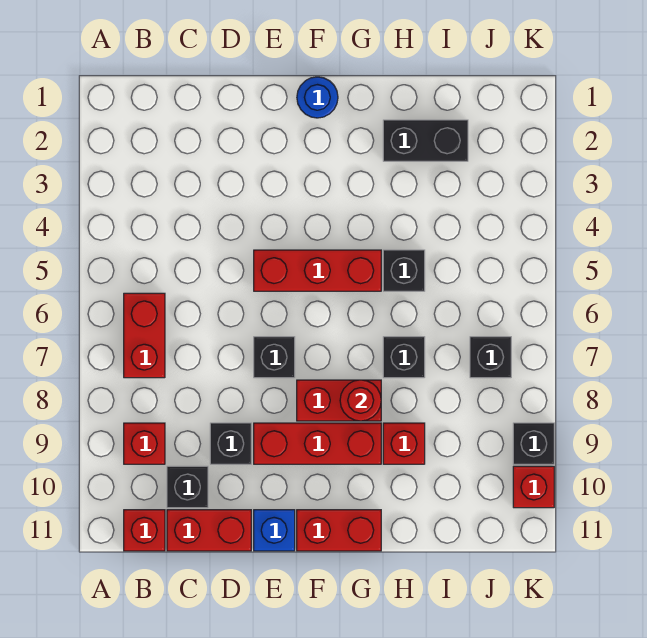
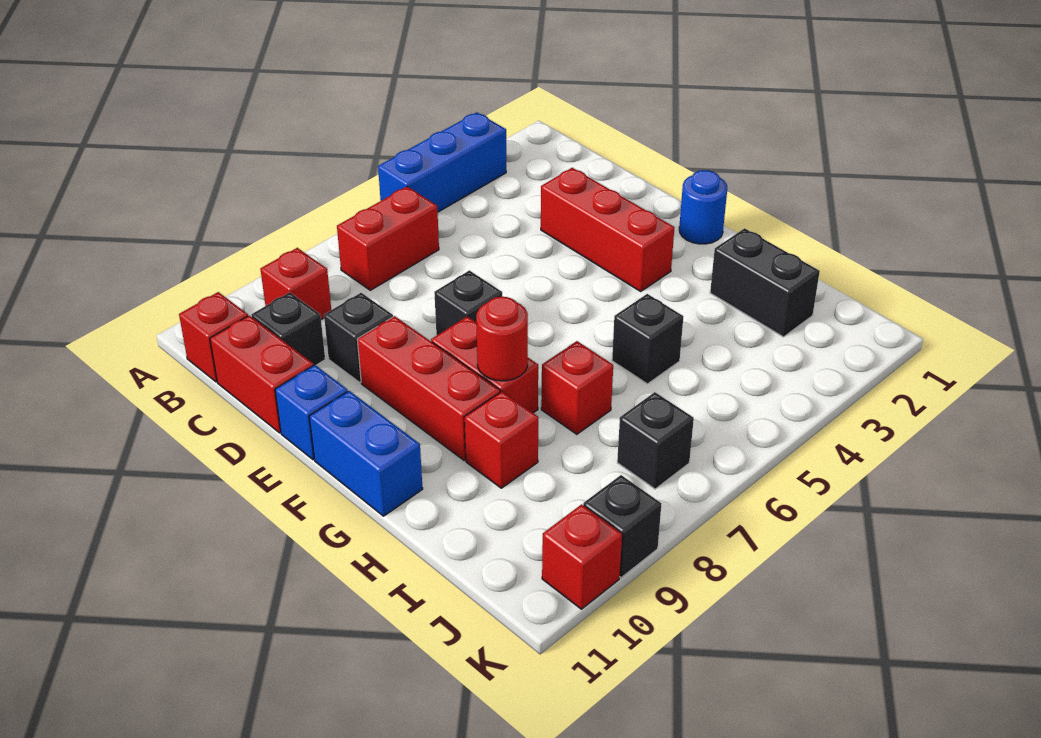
none -> blue 1x3 brick [378,112,506,212]
red 1x3 brick [254,250,381,291] -> red 1x3 brick moved to [541,168,674,291]
red 1x2 brick [297,510,381,551] -> blue 1x2 brick [309,391,423,516]
black 1x1 brick [383,337,425,378] -> red 1x1 brick [541,341,613,434]

